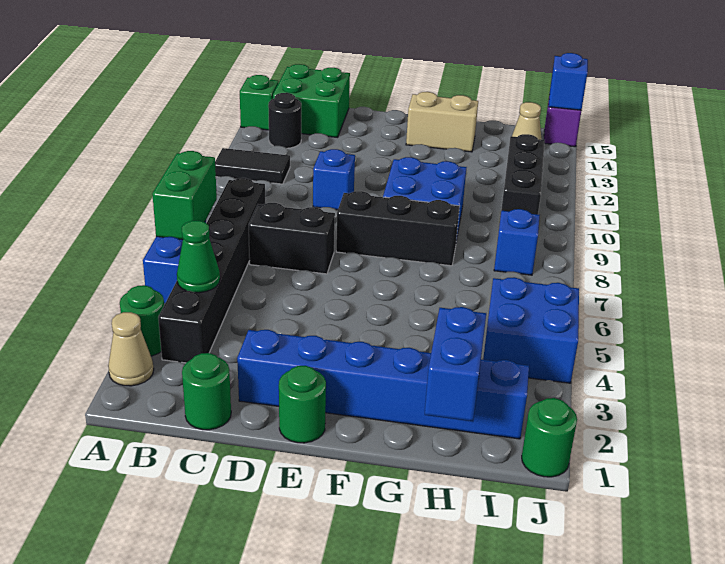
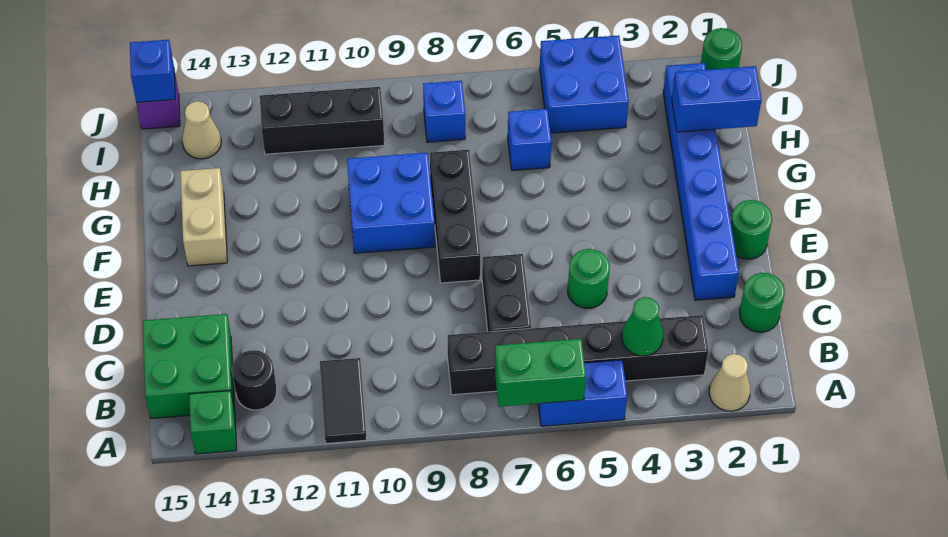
green 1x1 round brick [120,285,164,356] -> green 1x1 round brick moved to [568,249,610,308]
blue 1x1 brick [313,149,355,210] -> blue 1x1 brick moved to [508,109,551,171]

